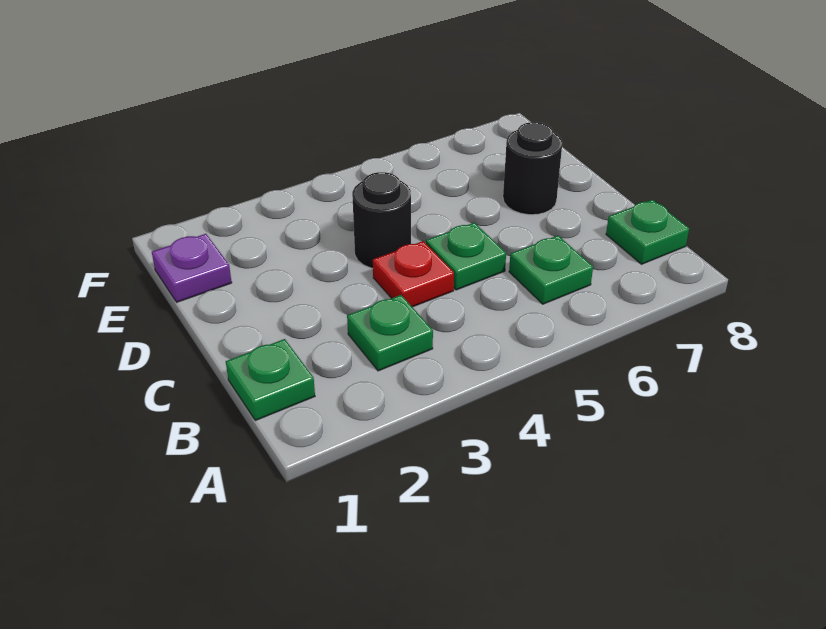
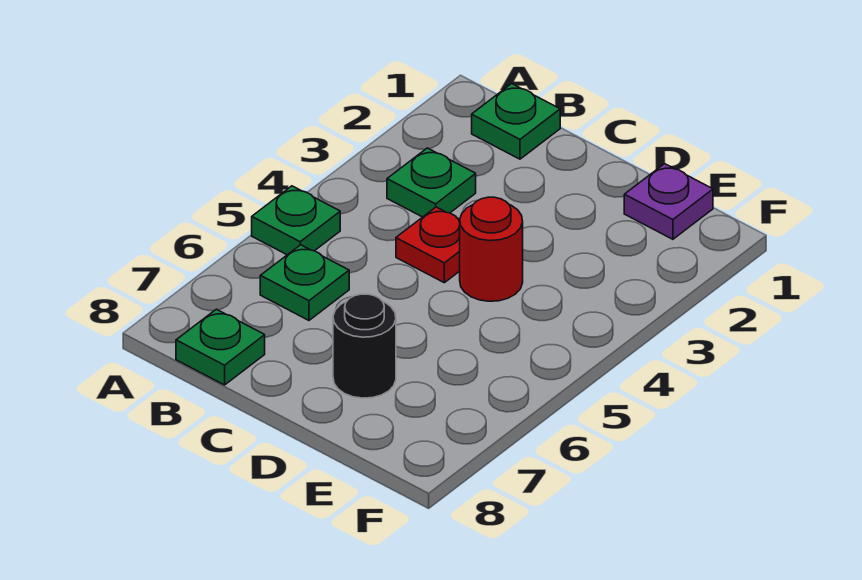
green 1x1 plate [426,223,506,290] -> green 1x1 plate moved to [252,186,340,255]
black 1x1 round brick [352,172,411,268] -> red 1x1 round brick [460,197,523,301]

